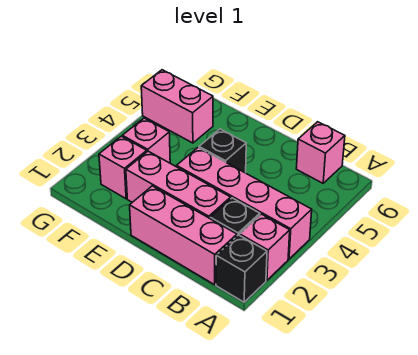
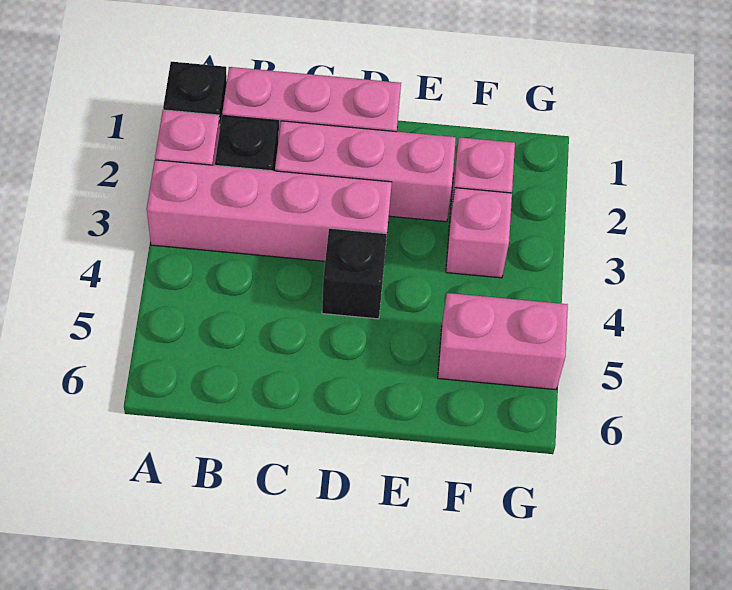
pink 1x1 brick [296,122,345,183] -> none

